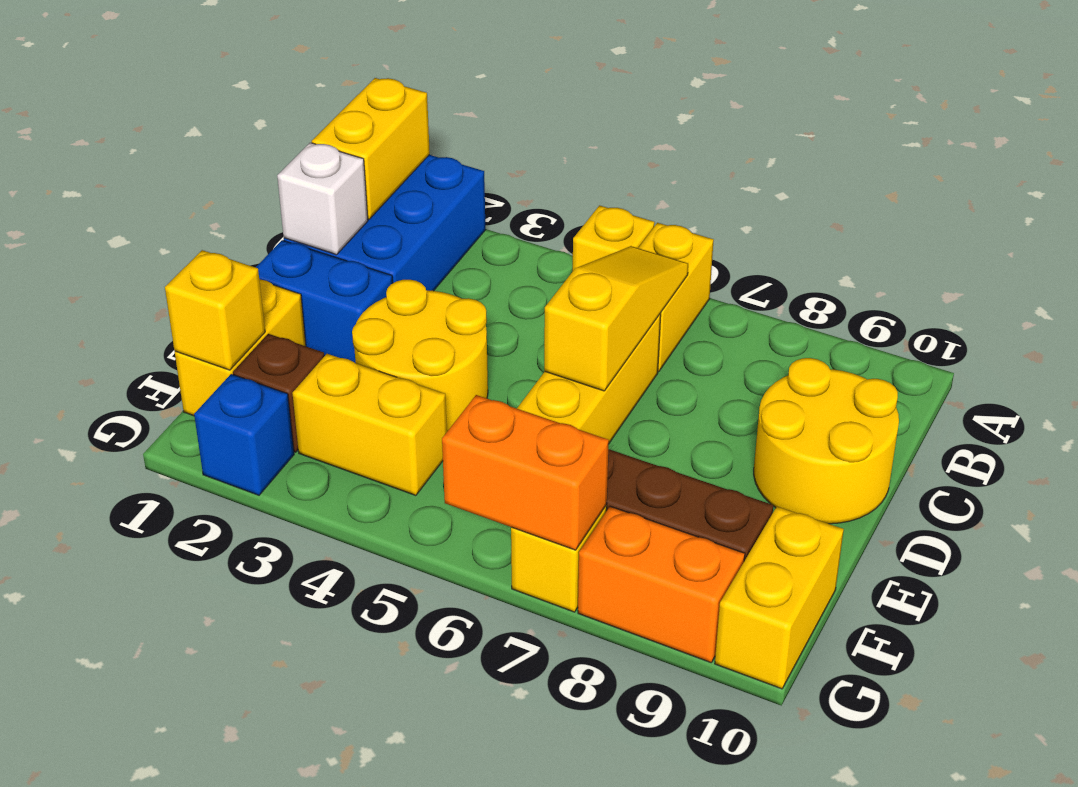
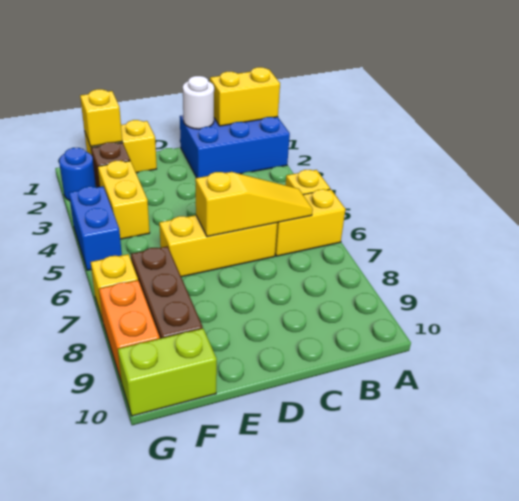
white 1x1 brick [277,143,368,255] -> white 1x1 round brick [183,76,214,129]
yellow 2x2 round brick [754,358,899,524] -> none
blue 1x2 brick [256,240,393,363] -> blue 1x2 brick moved to [69,186,122,270]
yellow 2x2 round brick [352,280,488,431] -> none
yellow 1x2 brick [715,506,844,689] -> lime 1x2 brick [118,329,217,416]
blue 1x1 brick [194,374,294,495] -> blue 1x1 round brick [59,148,96,201]
orange 1x2 brick [442,395,609,550] -> none

